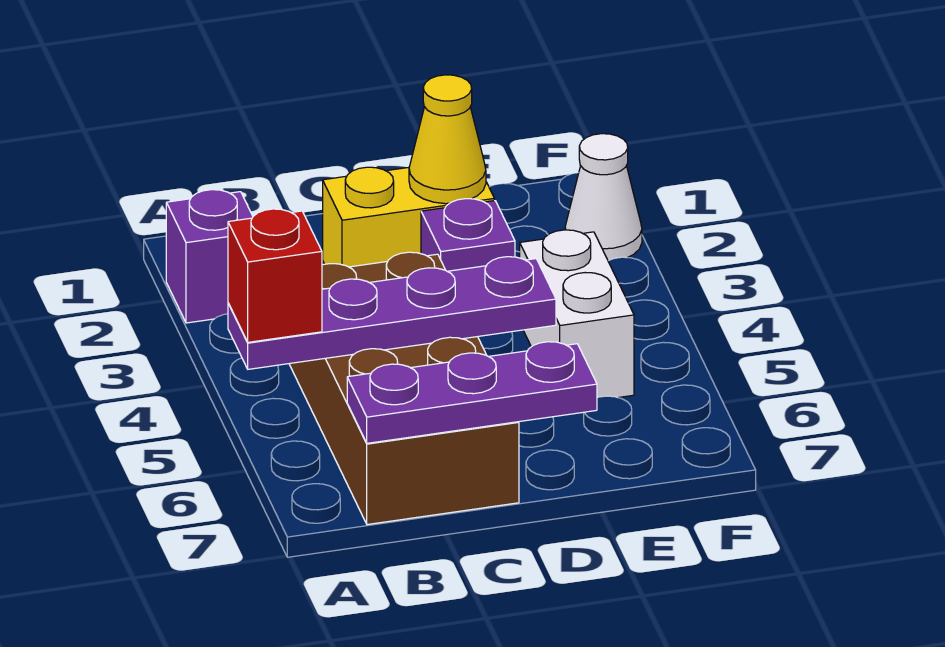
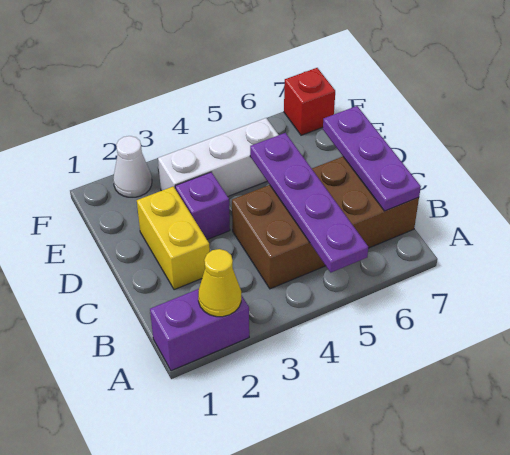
purple 1x1 brick [166,190,253,323] -> purple 1x2 brick [150,289,249,371]
red 1x1 brick [228,209,322,342] -> red 1x1 brick moved to [284,68,335,135]
yellow 1x1 cone [409,75,486,204] -> yellow 1x1 cone moved to [198,249,241,317]
white 1x2 brick [520,230,634,398] -> white 1x3 brick [158,118,278,196]

